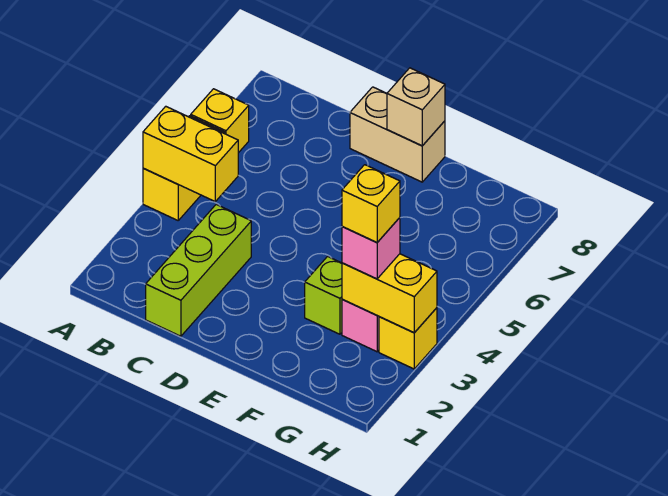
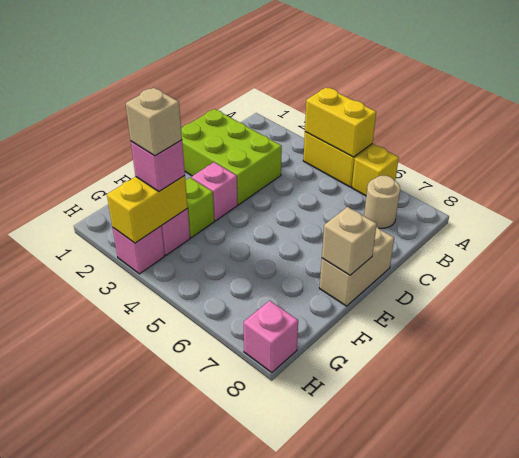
yellow 1x2 brick [143,106,238,201] -> yellow 1x2 brick turned to [305,87,376,157]
none -> tan 1x1 round brick [364,176,400,228]
lime 1x3 brick [146,204,251,336] -> lime 2x3 brick [181,109,282,205]
none -> pink 1x1 brick [191,162,238,221]
yellow 1x1 brick [342,165,400,243] -> tan 1x1 brick [126,88,182,156]
yellow 1x1 brick [379,308,437,369] -> pink 1x1 brick [113,226,165,274]
none -> pink 1x1 brick [244,301,298,372]

